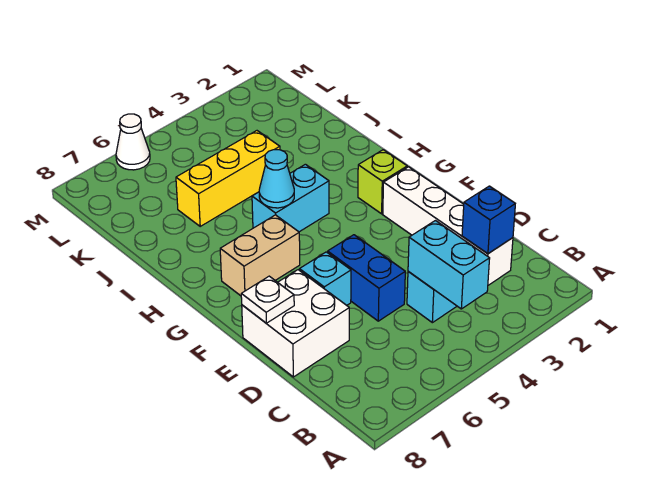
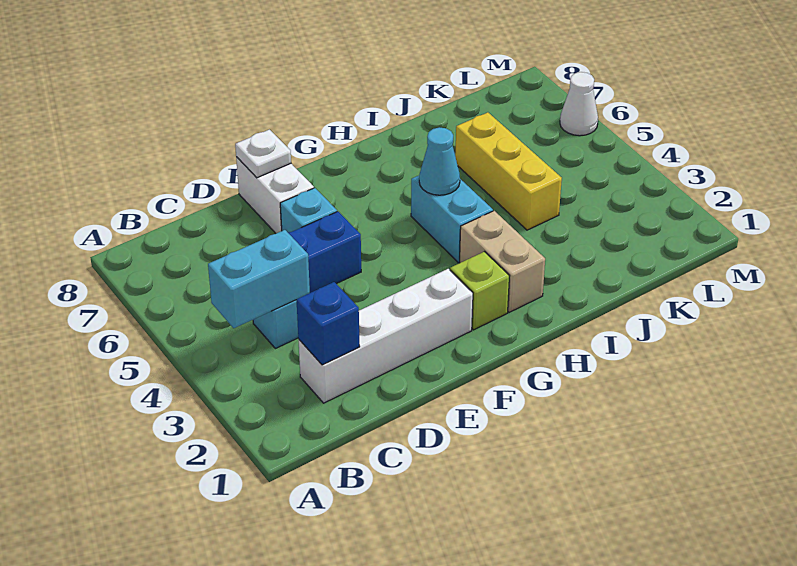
white 2x2 brick [242,270,349,377] -> white 1x2 brick [236,157,314,233]
tan 1x2 brick [220,215,300,296] -> tan 1x2 brick moved to [460,211,545,312]

